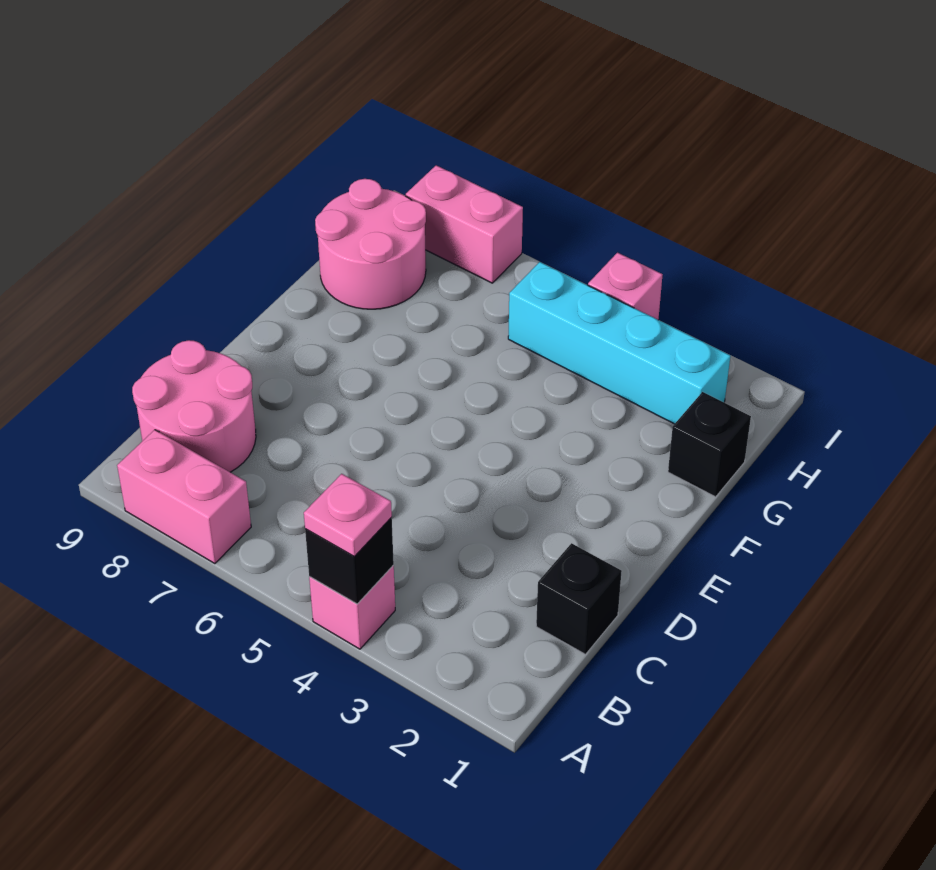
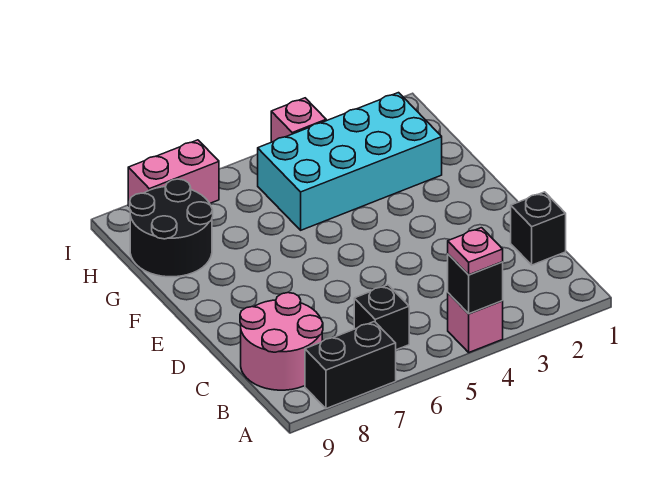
pink 1x2 brick [117,430,251,564] -> black 1x2 brick [305,322,396,409]
black 1x1 brick [668,392,751,497] -> black 1x1 brick moved to [354,285,409,350]
pink 2x2 round brick [315,179,426,309] -> black 2x2 round brick [130,179,213,277]
cyan 1x4 brick [508,262,730,424] -> cyan 2x4 brick [258,93,442,230]

